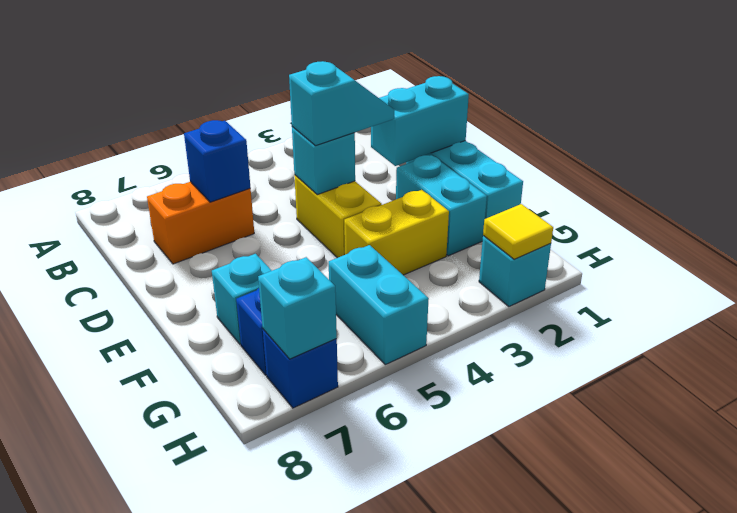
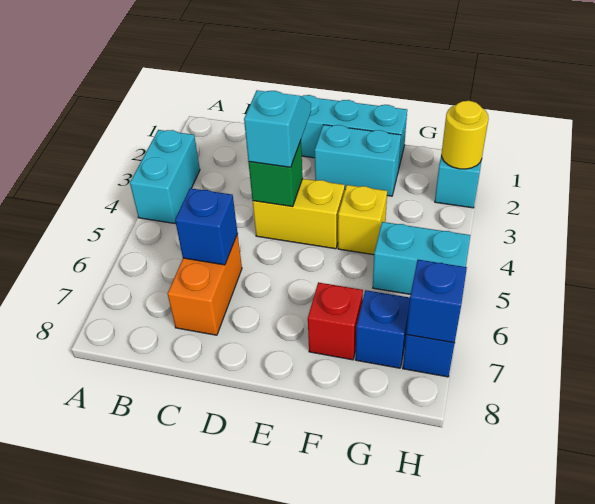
cyan 1x2 brick [371,76,469,166] -> cyan 1x2 brick moved to [130,130,200,224]
cyan 1x1 brick [292,127,355,195] -> green 1x1 brick [249,141,303,207]
yellow 1x2 brick [344,190,449,275] -> yellow 1x1 brick [338,185,387,255]
cyan 1x1 brick [212,254,272,345] -> red 1x1 brick [308,282,363,360]
yellow 1x1 tile [483,204,553,260] -> yellow 1x1 round brick [442,101,489,169]
cyan 1x1 brick [258,257,337,359] -> blue 1x1 brick [406,259,467,343]

